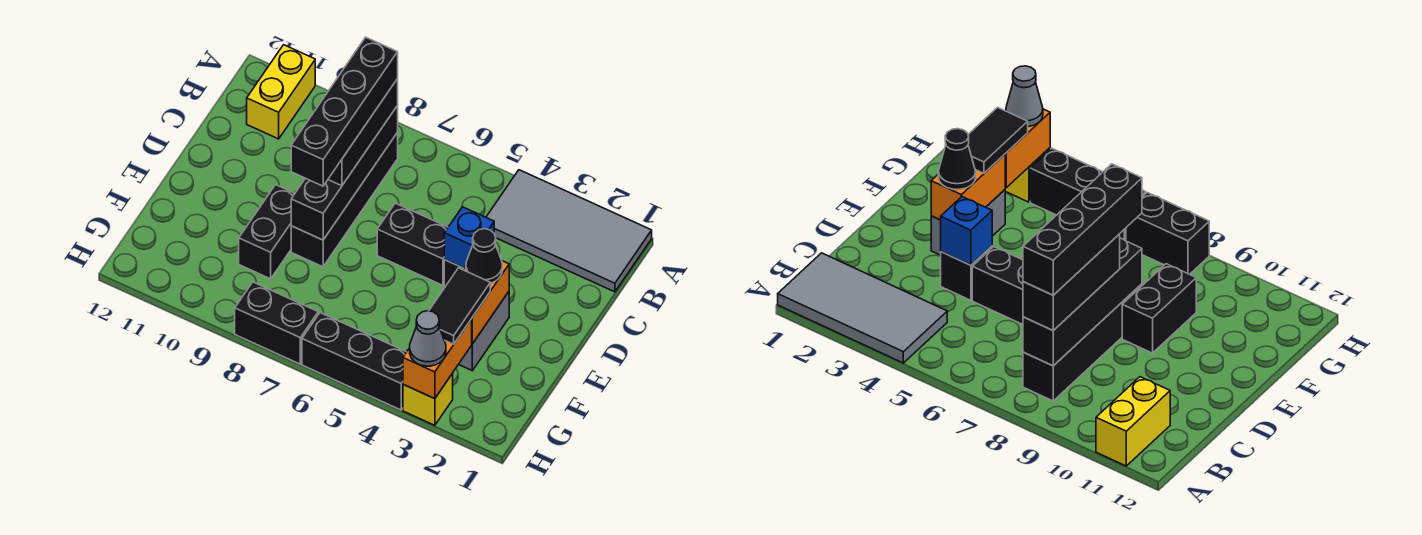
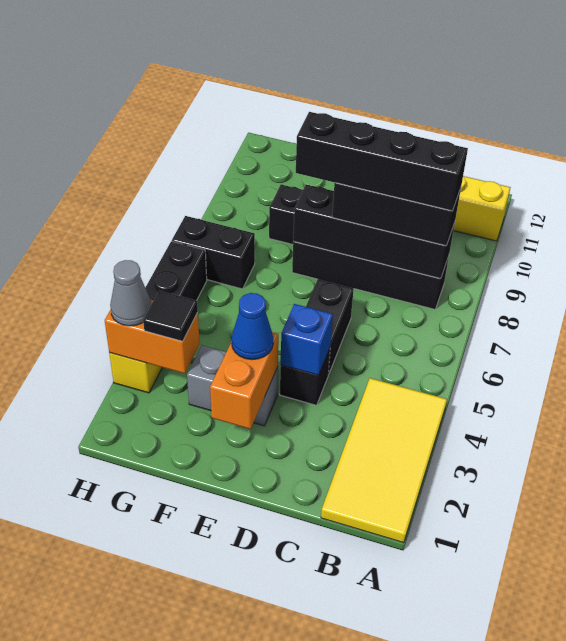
grey 2x4 tile [486,170,652,292] -> yellow 2x4 tile [321,378,447,543]
orange 1x2 brick [463,261,509,344] -> orange 1x2 brick turned to [210,332,279,429]
black 1x1 cone [466,229,502,283] -> blue 1x1 cone [232,293,273,360]
black 1x2 tile [429,268,490,344] -> black 1x1 tile [143,291,198,341]
black 1x2 brick [235,282,318,364] -> black 1x2 brick turned to [172,216,255,289]

